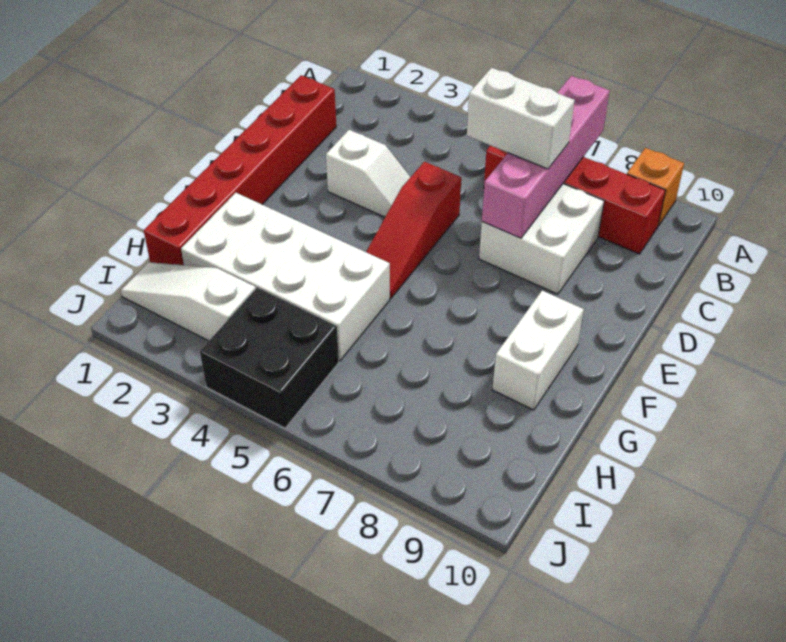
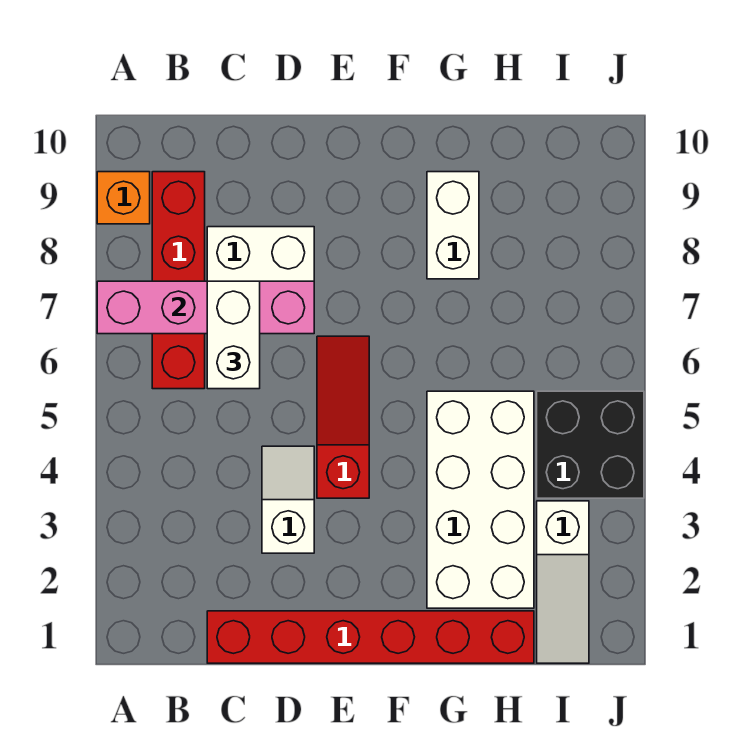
red 1x3 slope [366,162,461,299] -> red 1x3 slope turned to [317,336,369,498]
white 1x2 brick [492,291,584,410] -> white 1x2 brick turned to [427,172,479,279]

